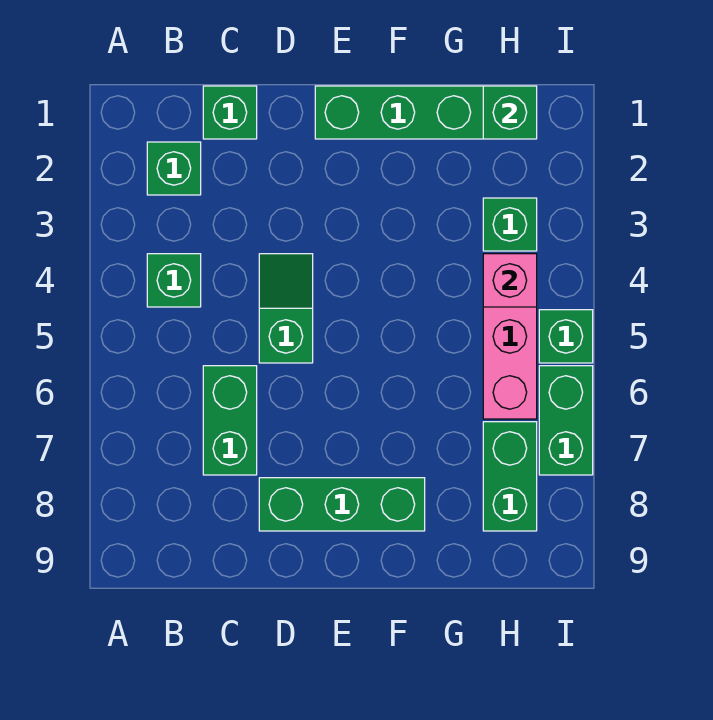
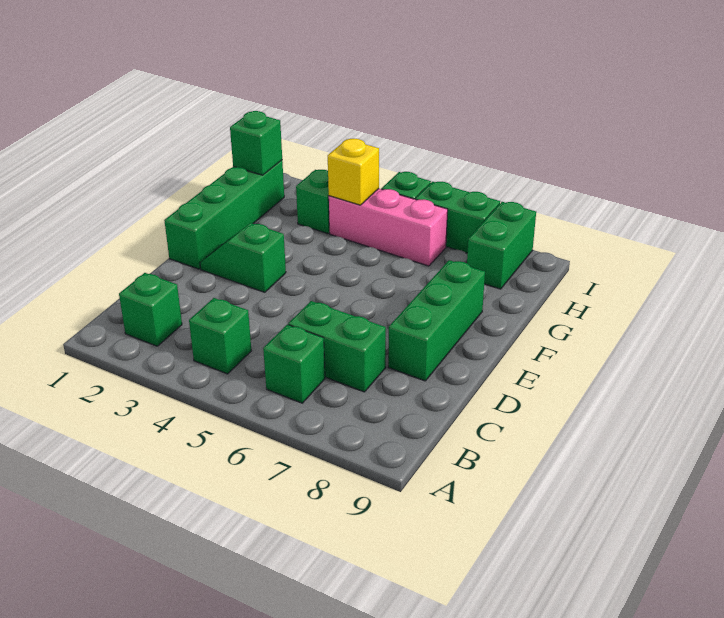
green 1x1 brick [203,86,257,139] -> green 1x1 brick moved to [263,324,325,403]
green 1x2 slope [259,254,313,363] -> green 1x2 slope moved to [200,223,286,292]
pink 1x1 brick [483,254,537,307] -> yellow 1x1 brick [328,139,379,205]
green 1x2 brick [483,422,537,531] -> green 1x2 brick turned to [467,202,536,289]

